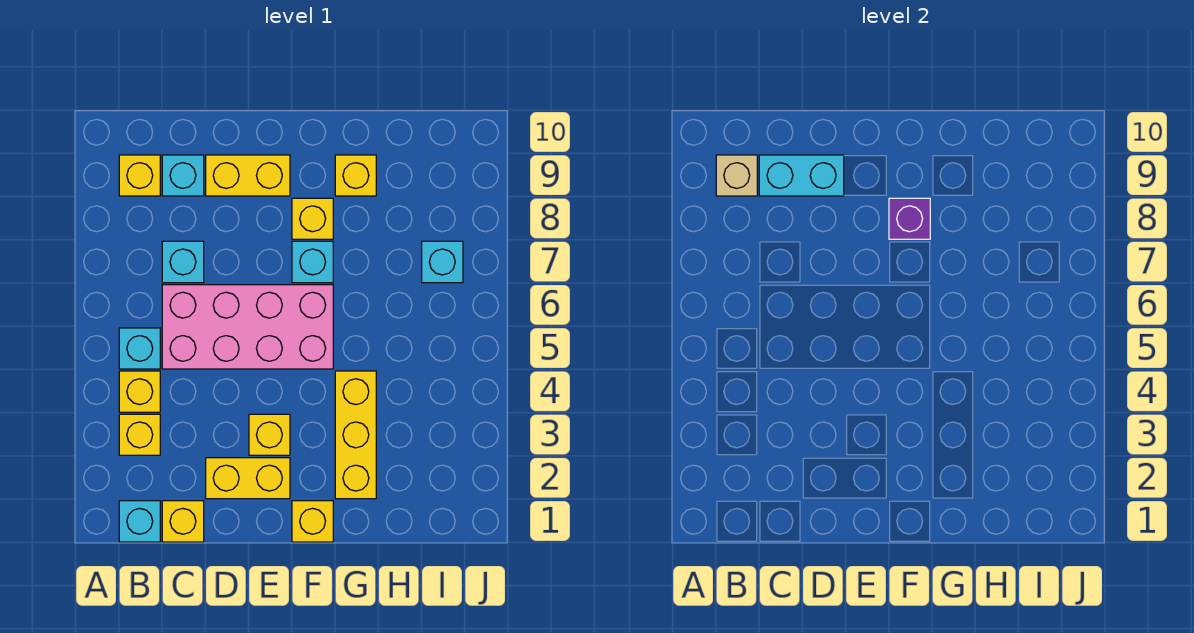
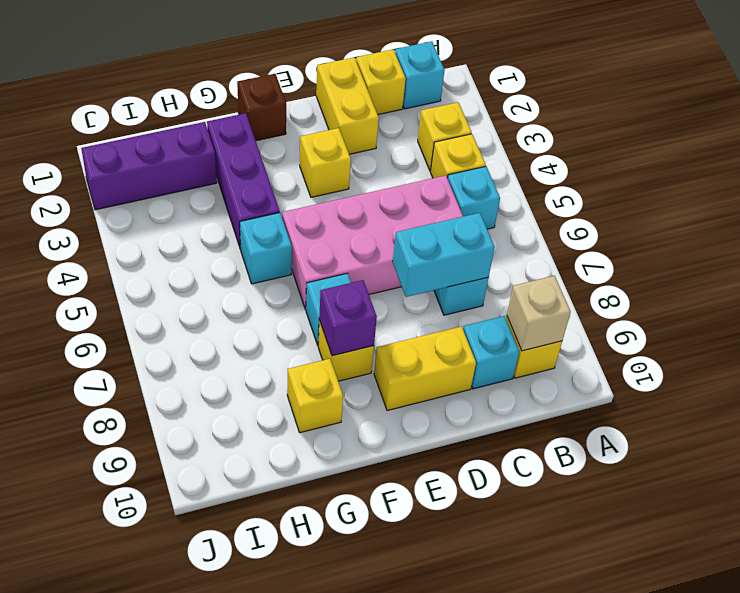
cyan 1x2 brick [759,155,844,196] -> cyan 1x2 brick moved to [393,213,495,297]
yellow 1x2 brick [206,458,290,499] -> yellow 1x2 brick turned to [316,57,379,154]
yellow 1x1 brick [292,501,333,542] -> brown 1x1 brick [237,74,286,141]
yellow 1x3 brick [335,371,376,499] -> purple 1x3 brick [207,113,280,249]
none -> purple 1x3 brick [81,122,217,210]
cyan 1x1 brick [422,241,463,283] -> cyan 1x1 brick moved to [240,213,292,284]

